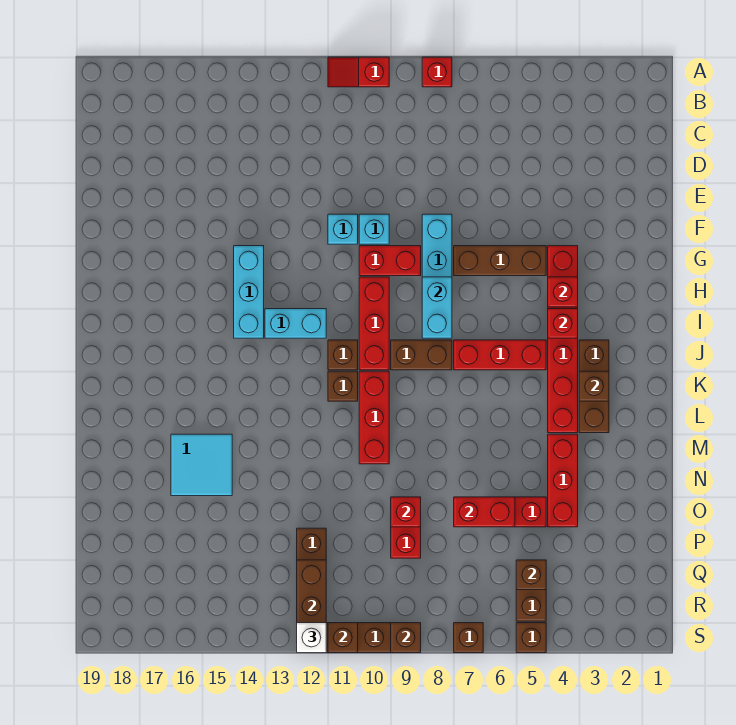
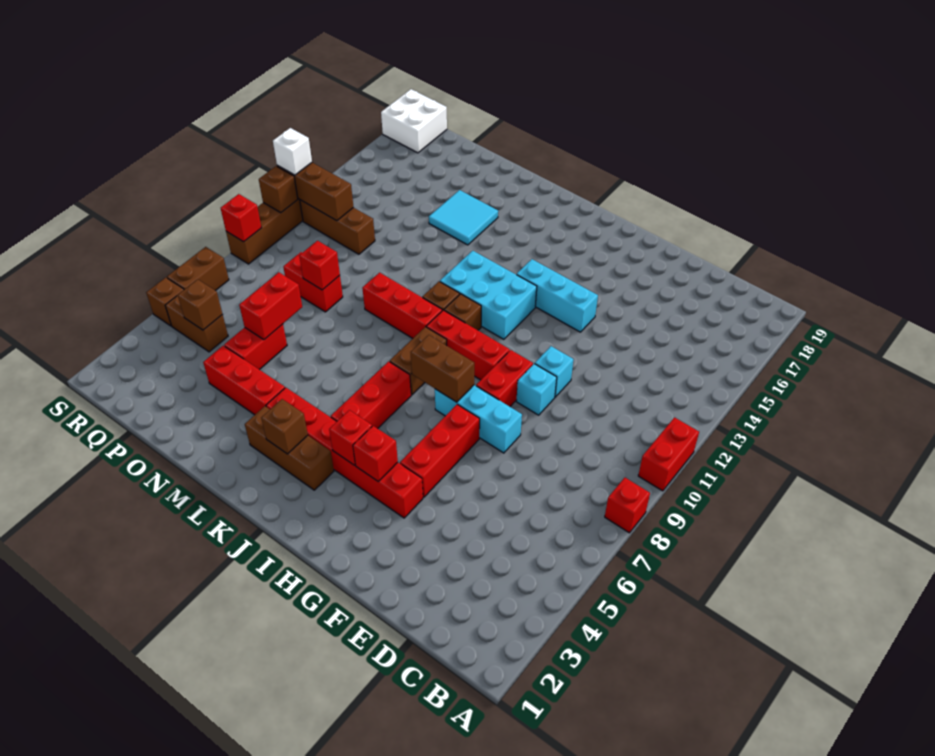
red 1x2 slope [328,57,389,87] -> red 1x2 brick [638,418,699,491]
brown 1x3 brick [454,246,546,276] -> red 1x3 brick [400,404,480,497]
cyan 1x2 brick [422,277,452,338] -> brown 1x2 brick [411,335,474,402]
cyan 1x2 brick [265,309,326,338] -> cyan 2x3 brick [440,251,537,339]
none -> white 2x2 brick [381,89,447,153]
brown 1x1 brick [454,623,483,653] -> brown 1x2 brick [167,247,229,291]
brown 1x1 brick [391,623,421,653] -> red 1x1 brick [221,194,261,242]

